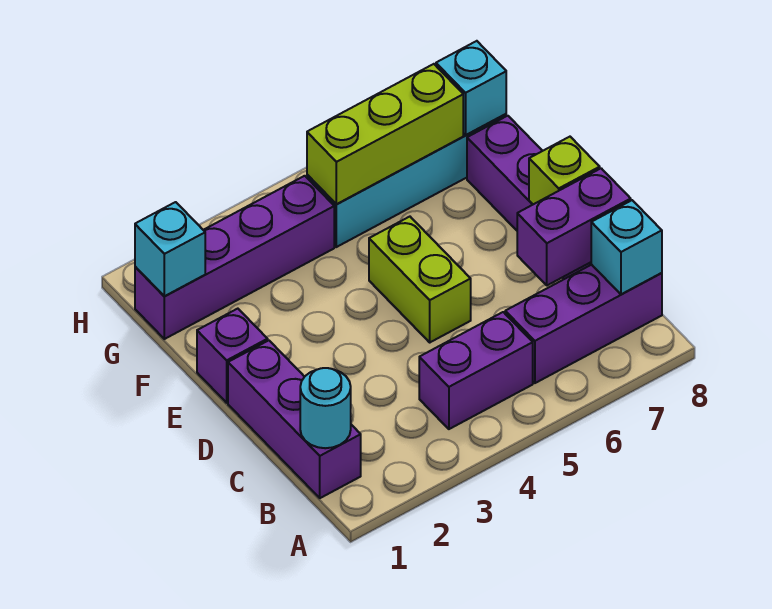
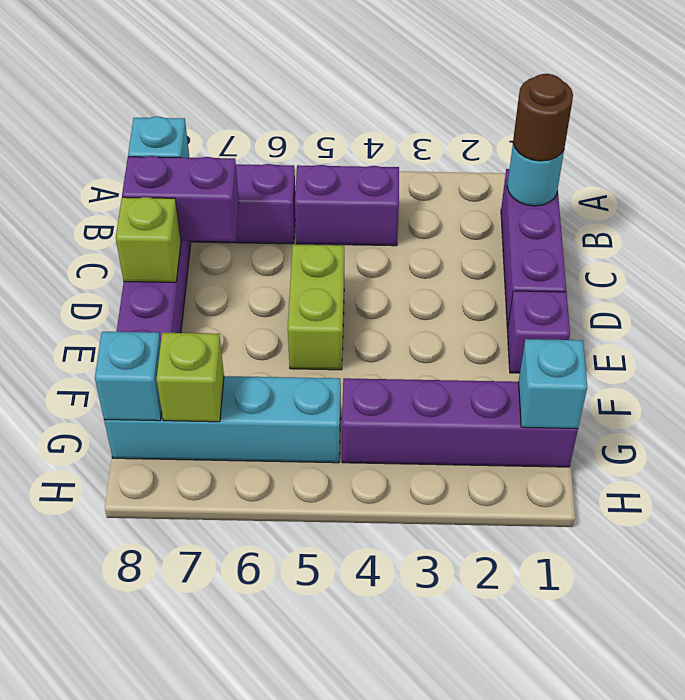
none -> brown 1x1 round brick [513,74,573,161]
lime 1x3 brick [307,64,463,204] -> lime 1x1 brick [157,333,224,422]

